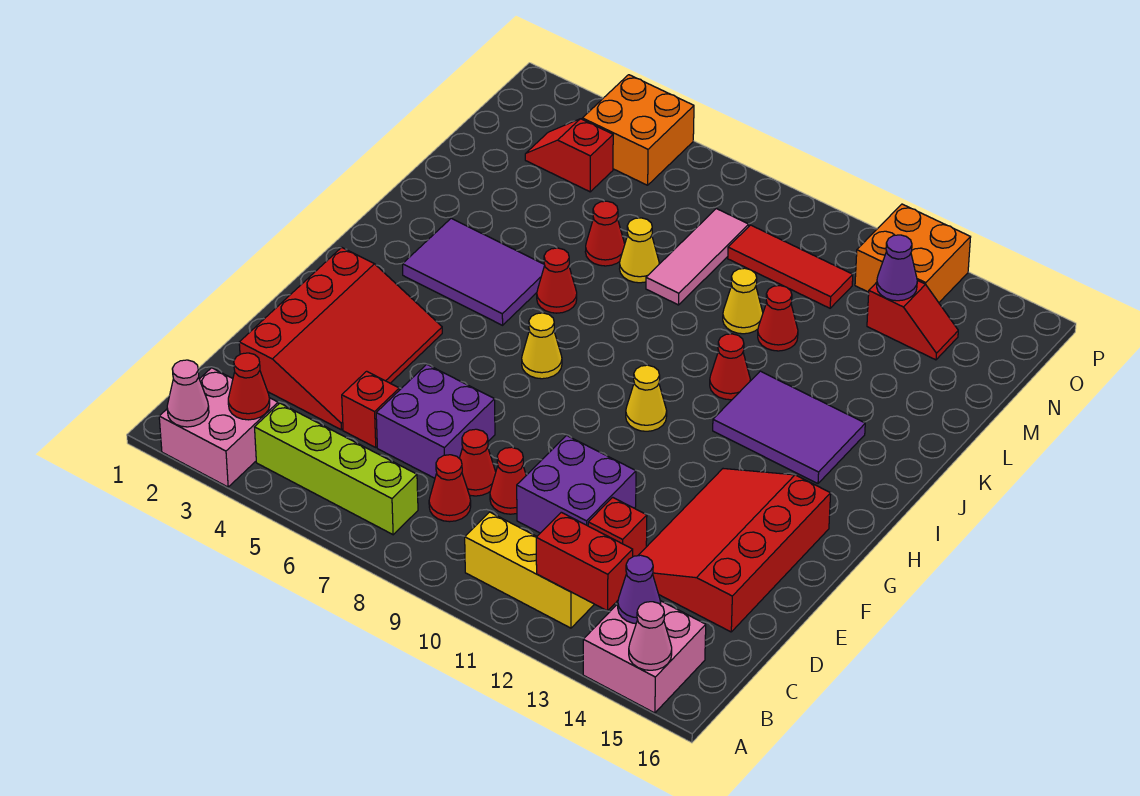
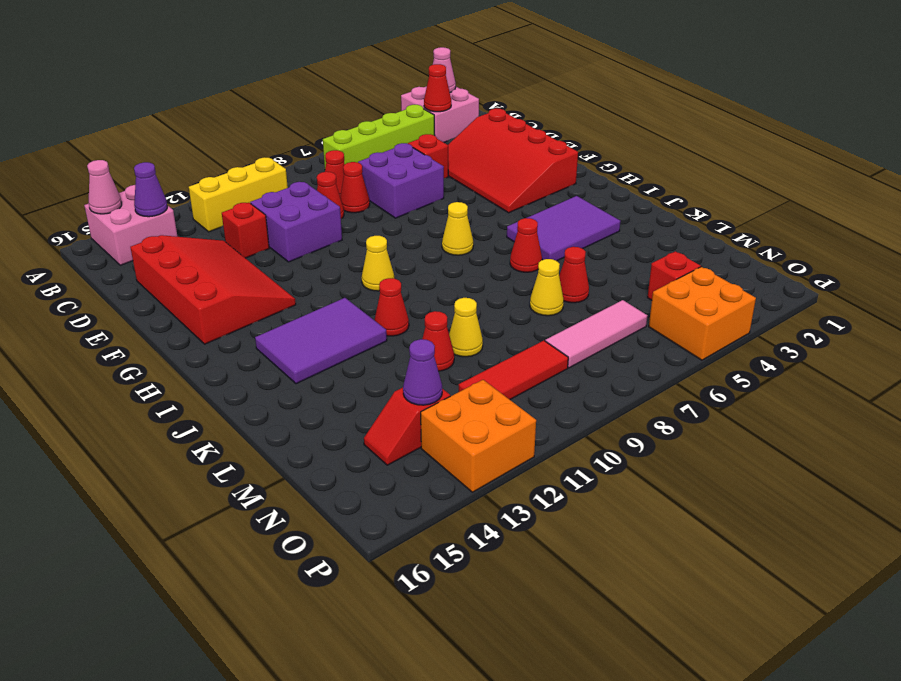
red 1x2 brick [536,512,633,611] -> none
pink 1x3 tile [646,209,749,305] -> pink 1x3 tile turned to [545,300,647,368]

